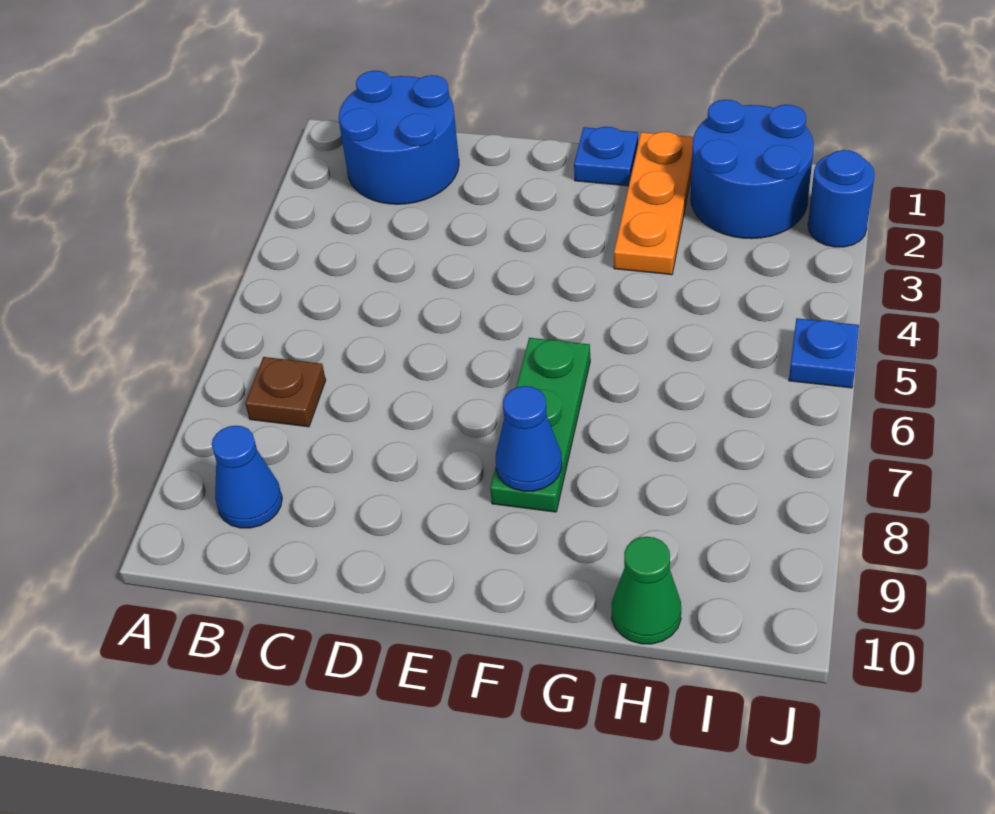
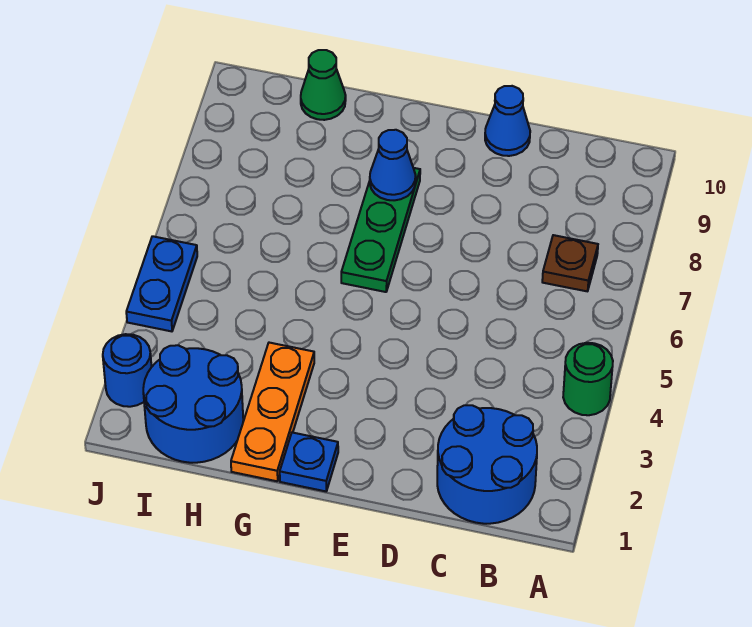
none -> green 1x1 round brick [563,343,613,415]
blue 1x1 cone [212,426,282,528] -> blue 1x1 cone moved to [485,86,530,156]
blue 1x1 plate [789,318,859,388] -> blue 1x2 plate [126,236,197,331]

